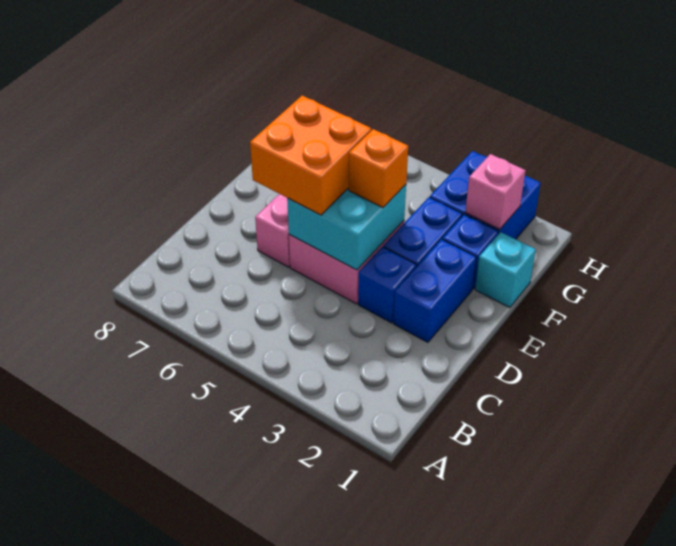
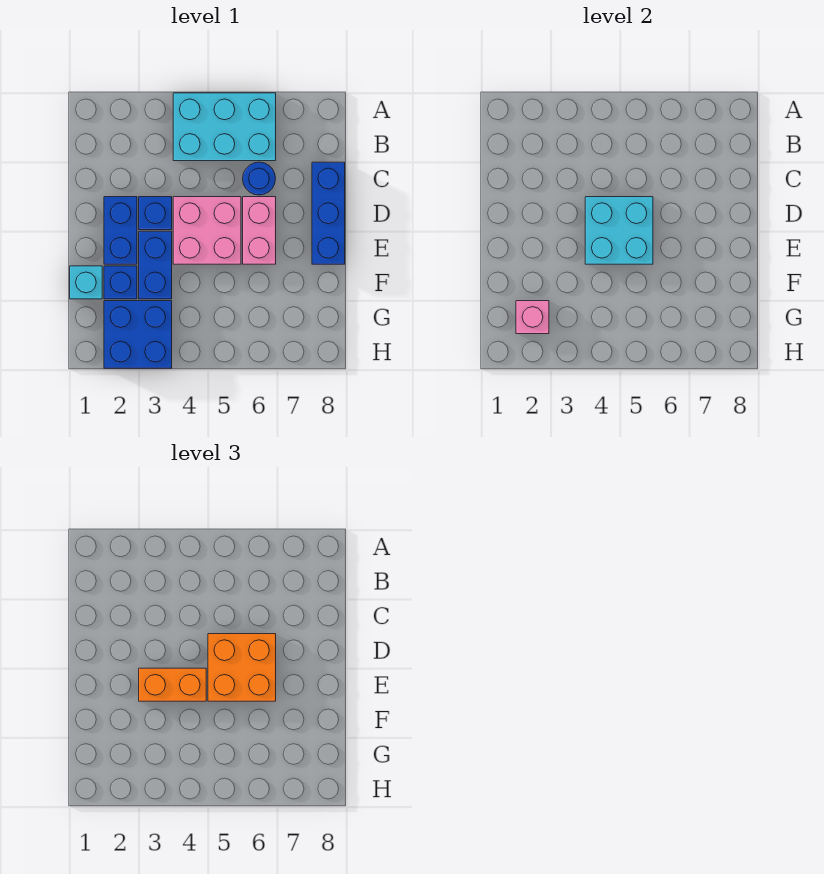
none -> cyan 2x3 brick [173,93,276,161]
none -> blue 1x1 round brick [243,162,276,195]
none -> blue 1x3 brick [312,162,345,264]
orange 1x1 brick [349,129,408,208] -> orange 1x2 brick [139,668,206,701]

